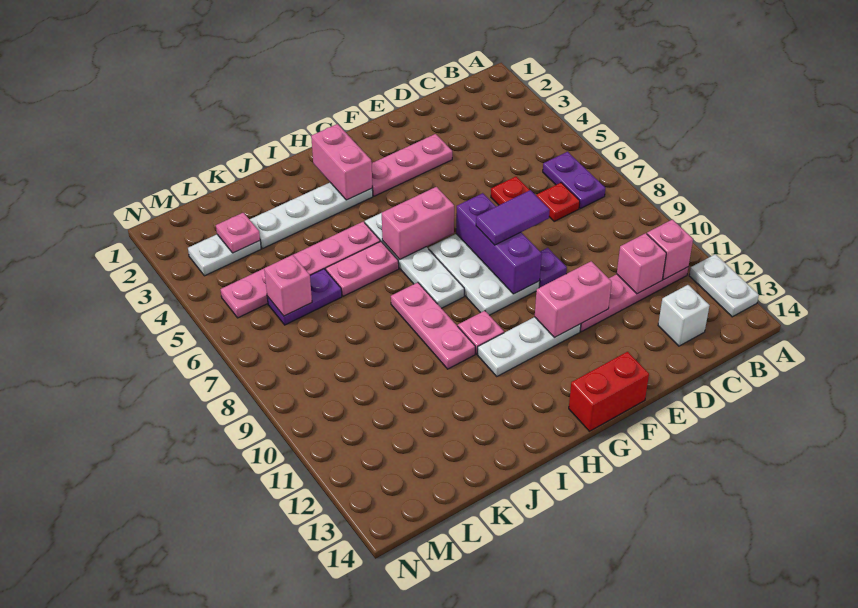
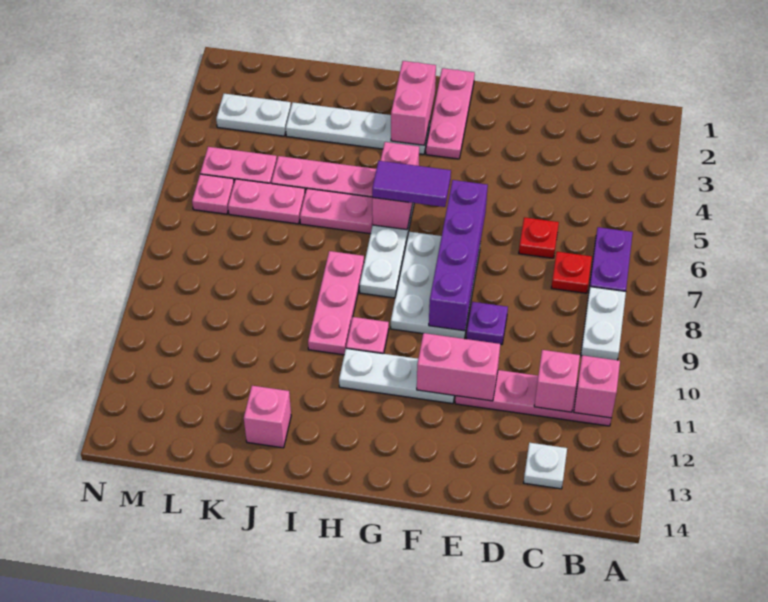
white 1x2 plate [689,254,759,317] -> white 1x2 plate moved to [581,287,626,360]
white 1x1 brick [658,285,710,346] -> white 1x1 plate [524,443,567,489]
pink 1x3 plate [372,134,452,196] -> pink 1x3 plate turned to [426,68,475,159]
purple 1x2 tile [476,190,550,245] -> purple 1x2 tile moved to [372,161,451,207]
purple 1x3 brick [456,193,542,294] -> purple 1x4 brick [429,180,488,331]
red 1x2 brick [569,352,649,431] -> none
pink 1x2 brick [382,187,454,259] -> pink 1x2 brick turned to [372,142,419,230]
purple 1x2 plate [267,269,342,325] -> pink 1x2 plate [228,179,305,224]
pink 1x1 plate [216,213,260,253] -> pink 1x1 plate moved to [192,174,234,214]
pink 1x1 brick [264,255,312,316] -> pink 1x1 brick moved to [244,386,291,448]

